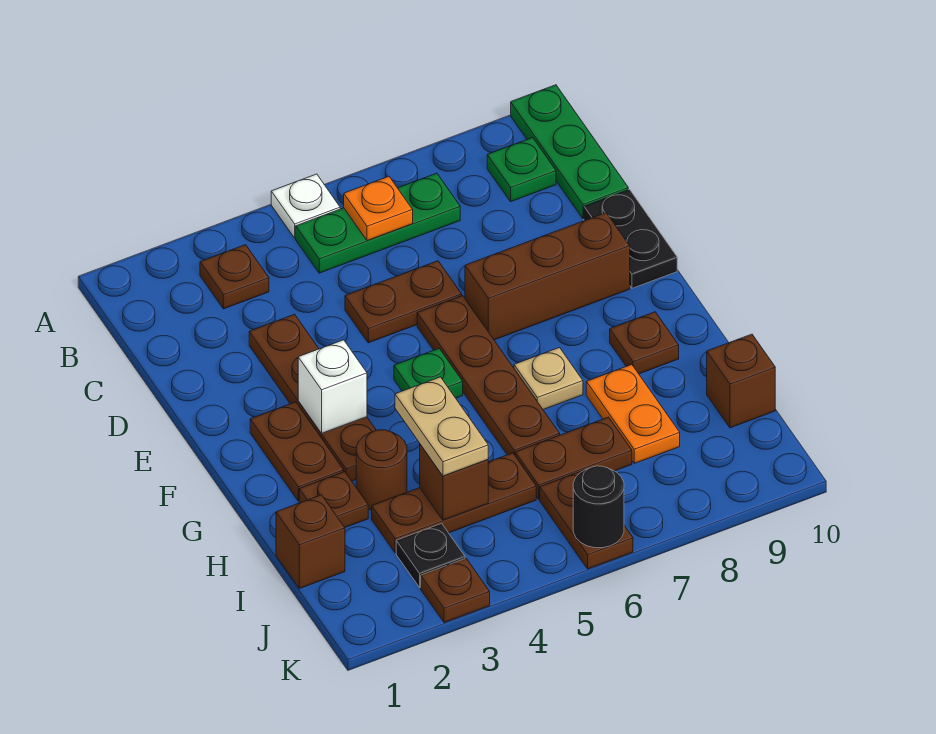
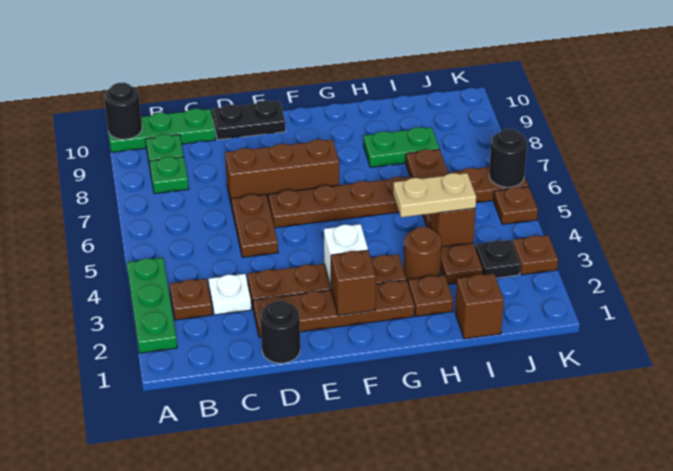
white 1x1 plate [271,174,340,238] -> white 1x1 plate moved to [209,274,251,315]
none -> black 1x1 round brick [104,83,142,139]
green 1x3 plate [296,173,460,273] -> green 1x3 plate moved to [127,258,177,353]
orange 1x1 plate [344,177,413,241] -> none
none -> black 1x1 round brick [261,301,300,363]
brown 1x3 brick [465,213,630,340] -> brown 1x3 brick turned to [225,139,339,207]
brown 1x2 plate [250,402,344,501] -> brown 1x4 plate [253,280,415,337]
green 1x1 plate [394,348,463,398] -> green 1x1 plate moved to [149,157,189,194]
tan 1x1 plate [514,348,583,410] -> none
brown 1x1 plate [610,312,679,374] -> brown 1x1 plate moved to [494,187,538,224]
orange 1x2 plate [586,365,680,463] -> green 1x2 plate [364,127,439,167]
brown 1x1 brick [707,334,775,428] -> brown 1x1 brick moved to [331,250,376,315]

